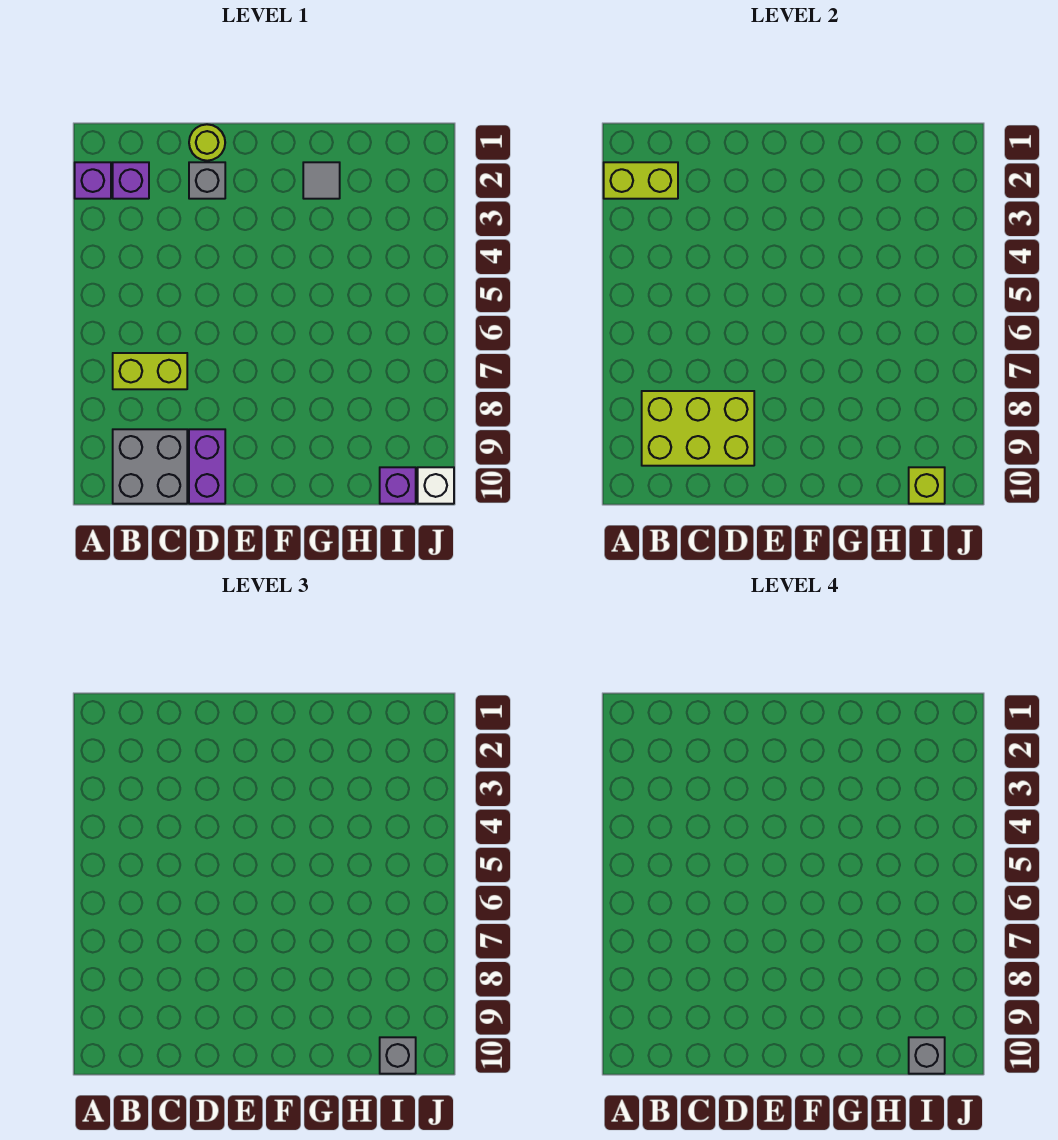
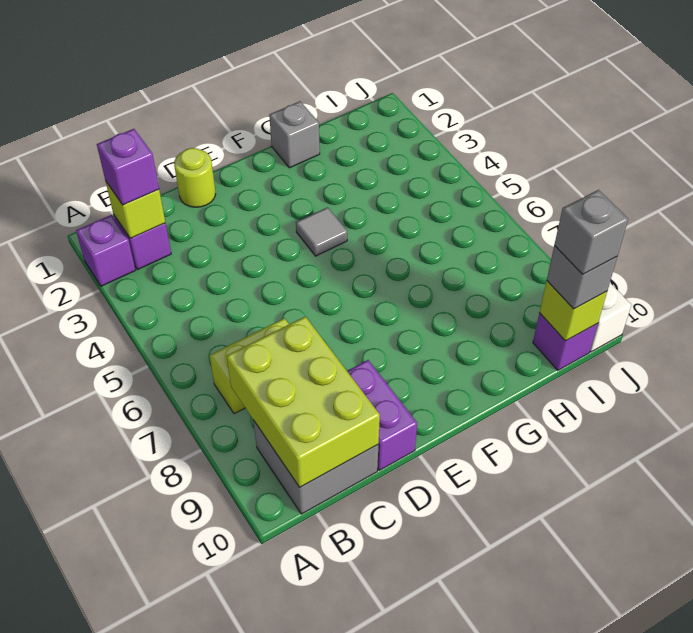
lime 1x2 brick [604,162,678,199] -> lime 1x1 brick [106,182,165,238]
none -> purple 1x1 brick [97,129,159,205]
lime 2x3 brick [642,391,754,466] -> lime 2x3 brick turned to [227,317,380,487]
grey 1x1 brick [189,162,225,199] -> grey 1x1 brick moved to [269,101,320,168]
grey 1x1 tile [303,162,340,199] -> grey 1x1 tile moved to [296,207,347,256]

